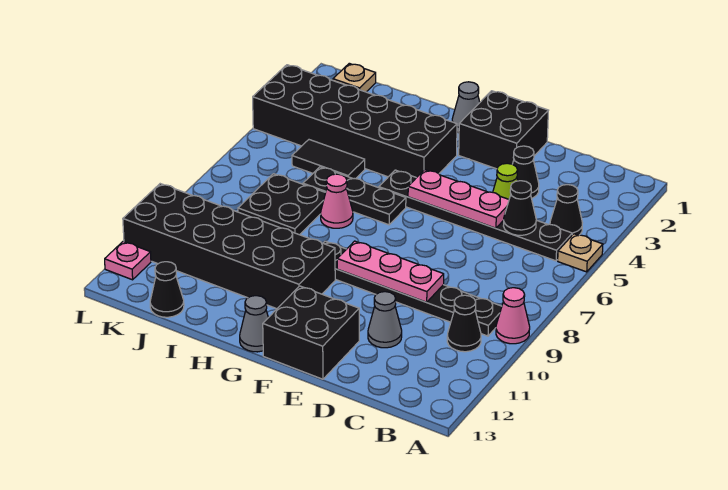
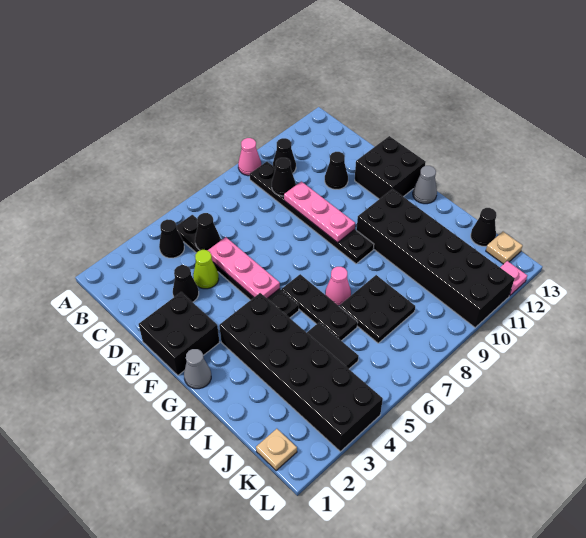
tan 1x1 plate [558,234,603,272] -> tan 1x1 plate moved to [486,232,523,264]
none -> black 1x1 cone [272,158,295,196]
grey 1x1 cone [368,292,402,348] -> black 1x1 cone [325,152,348,189]

